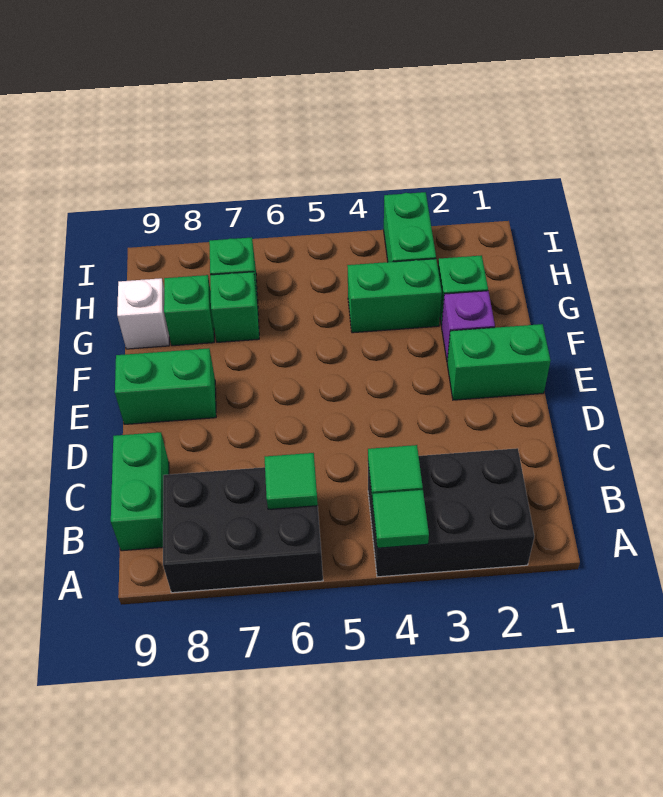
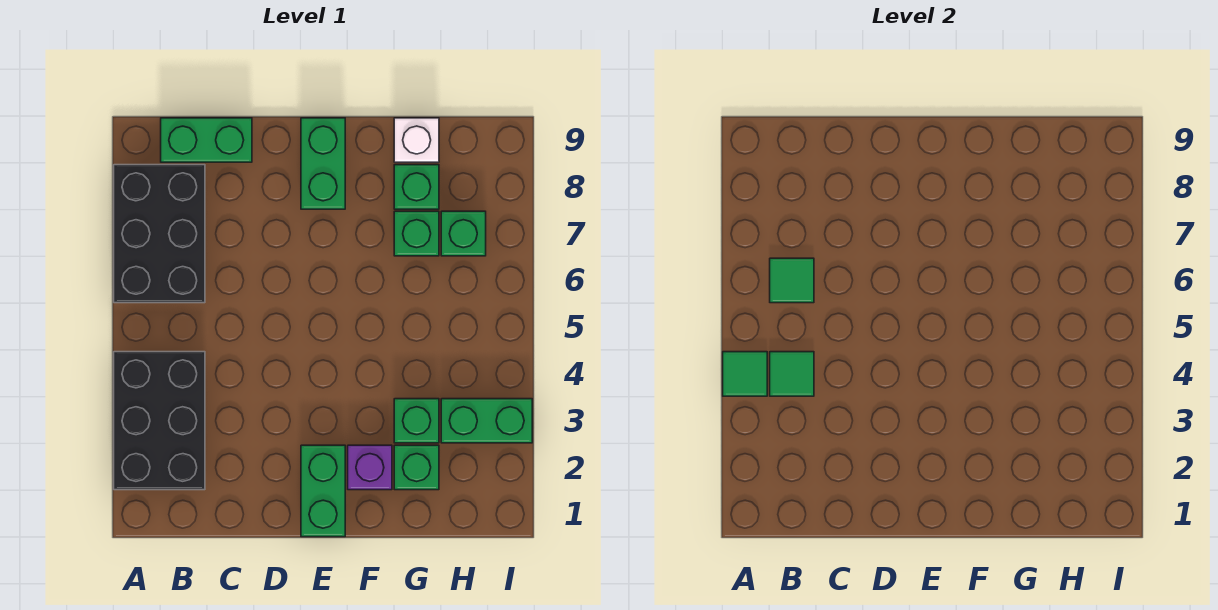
green 1x2 brick [347,259,442,333] -> green 1x1 brick [394,399,439,443]

